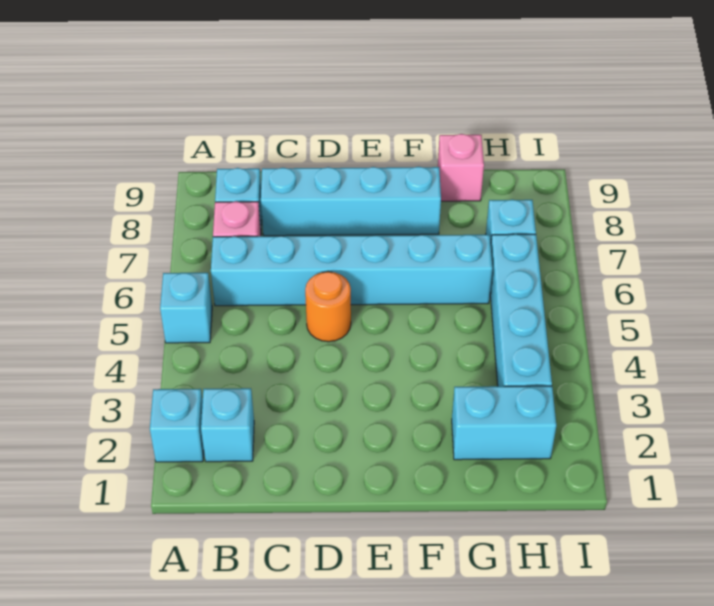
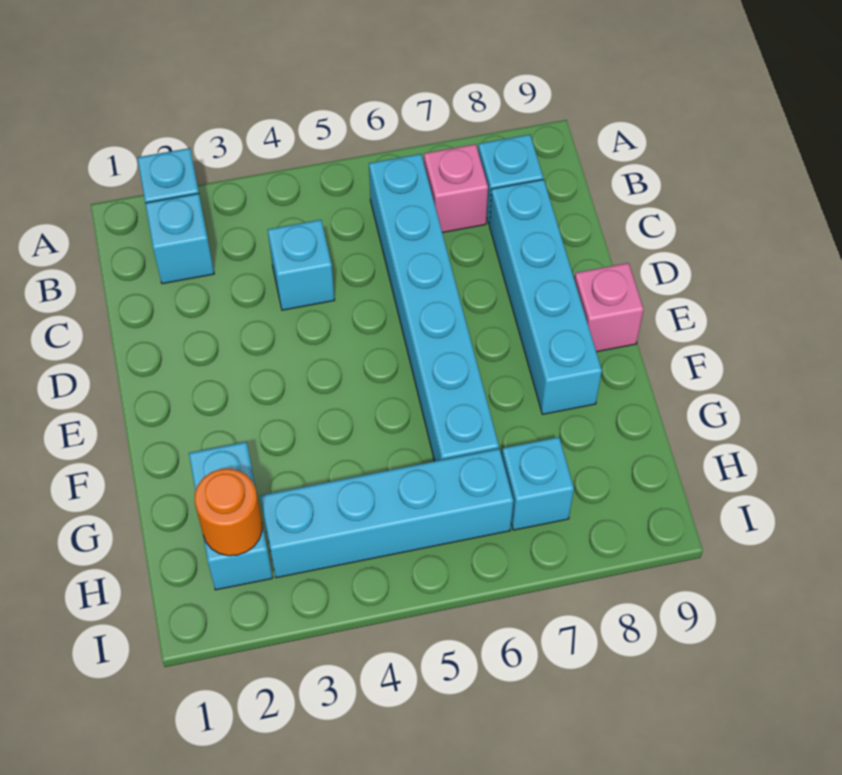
cyan 1x1 brick [160,273,212,343] -> cyan 1x1 brick moved to [268,220,335,310]
orange 1x1 round brick [305,272,351,342] -> orange 1x1 round brick moved to [195,469,262,556]
pink 1x1 brick [438,134,484,201] -> pink 1x1 brick moved to [574,263,644,352]

